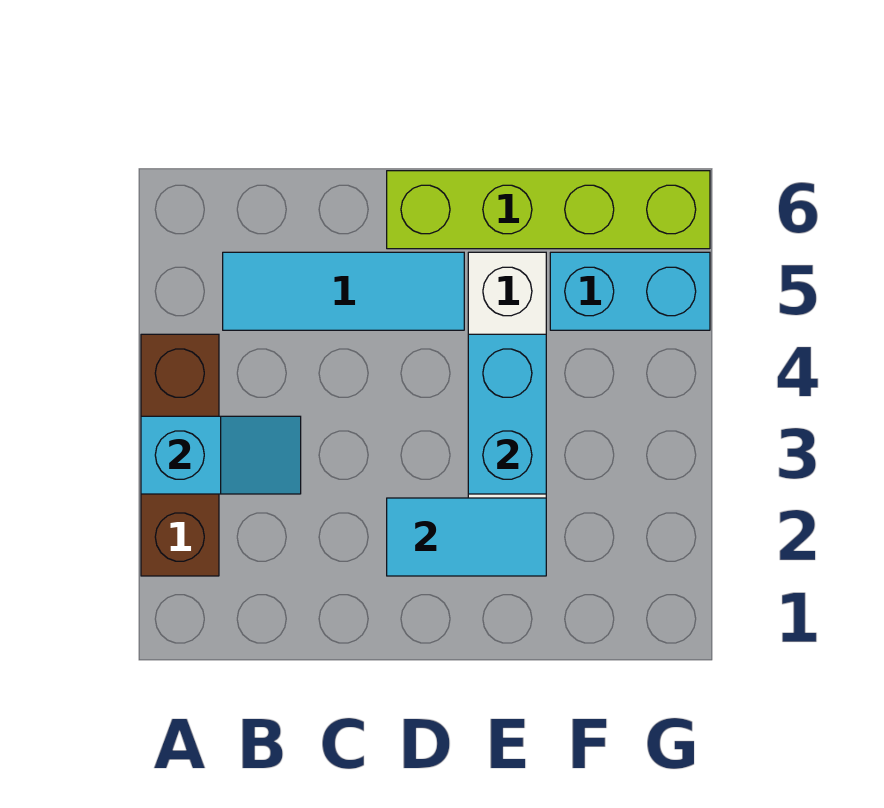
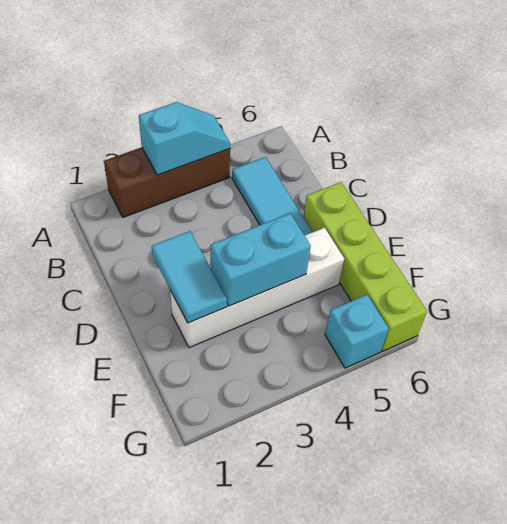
cyan 1x2 slope [141,416,301,494] -> cyan 1x2 slope turned to [139,102,230,175]
cyan 1x2 brick [550,252,710,330] -> cyan 1x1 brick [325,295,389,368]

